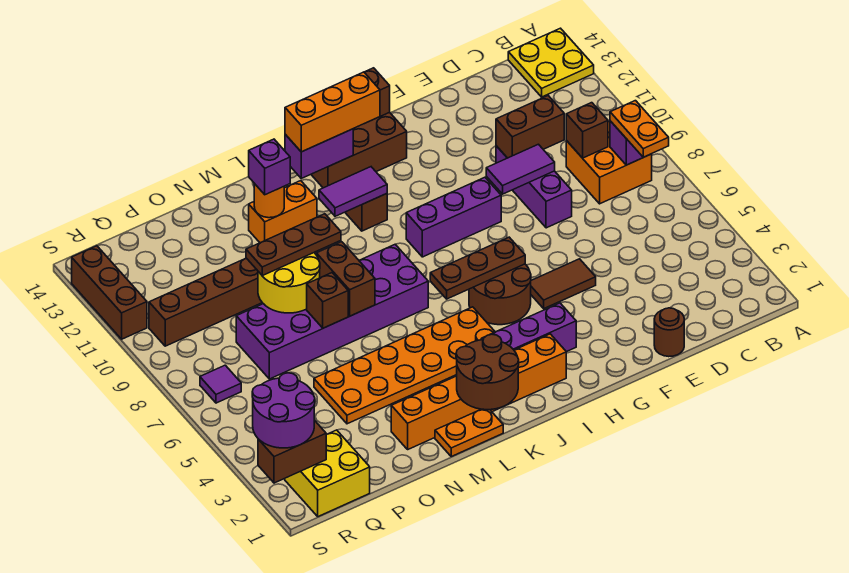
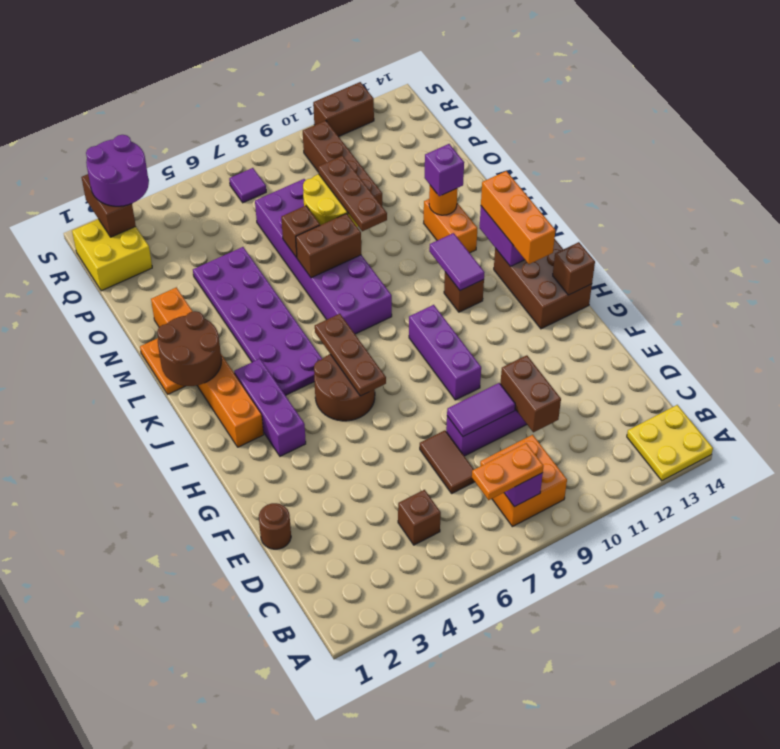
brown 1x1 brick [566,103,608,158] -> brown 1x1 brick moved to [398,490,441,545]
purple 1x2 tile [486,144,555,194] -> purple 1x2 tile turned to [447,383,515,437]
brown 1x2 tile [531,259,596,308] -> brown 1x2 tile moved to [420,430,475,493]
orange 2x6 plate [314,307,495,424] -> purple 2x6 plate [193,247,322,395]
brown 1x3 brick [72,246,147,339] -> brown 1x2 brick [313,82,374,136]

